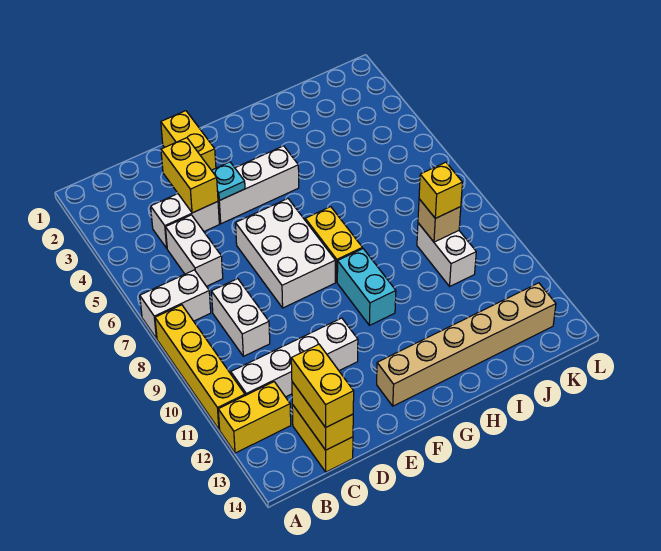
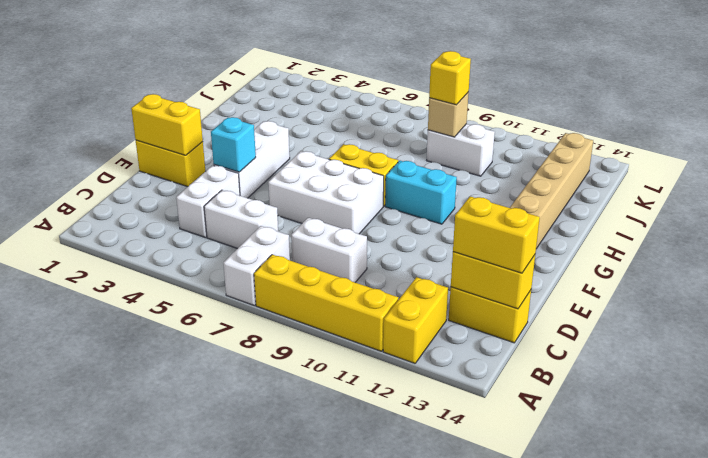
white 1x4 brick [231,318,358,397] -> none
yellow 1x2 brick [161,138,218,213] -> yellow 1x2 brick moved to [131,94,203,155]
cyan 1x1 plate [212,162,245,201] -> cyan 1x1 brick [211,117,256,172]

